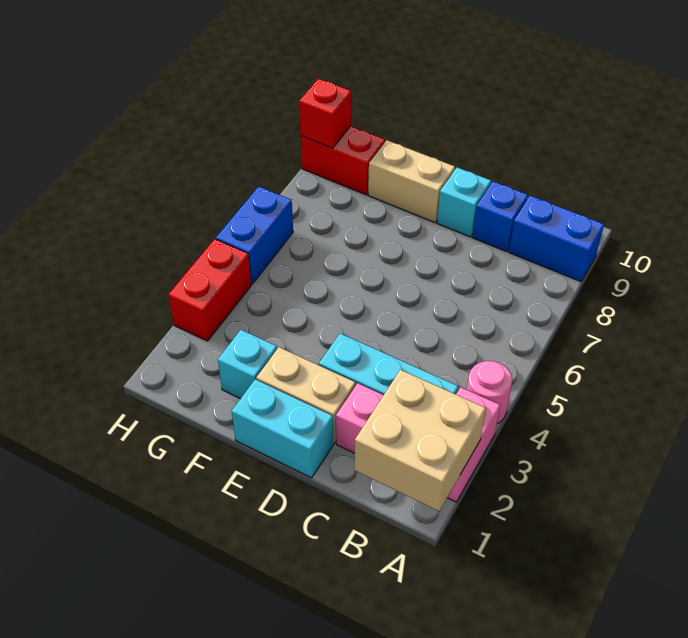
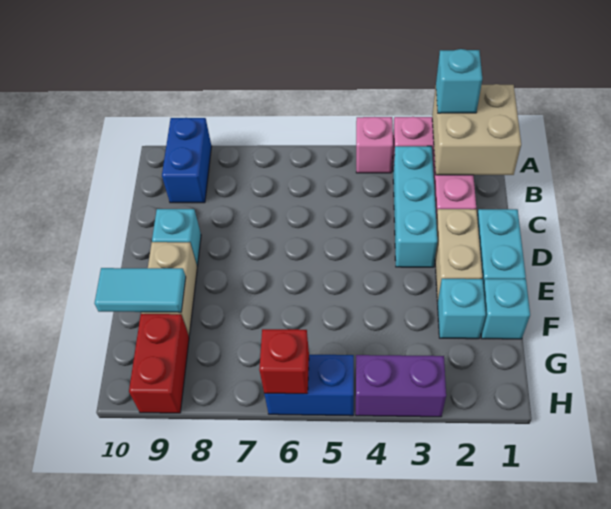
none -> cyan 1x1 brick [436,49,482,113]
pink 1x1 round brick [467,361,512,424] -> pink 1x1 brick [356,117,393,173]
blue 1x1 brick [473,181,528,252] -> none
none -> cyan 1x1 brick [481,279,530,339]
none -> cyan 1x2 tile [95,268,186,312]
red 1x2 brick [168,239,251,341] -> purple 1x2 brick [356,355,446,417]
red 1x1 brick [299,79,351,148] -> red 1x1 brick moved to [259,329,309,394]

